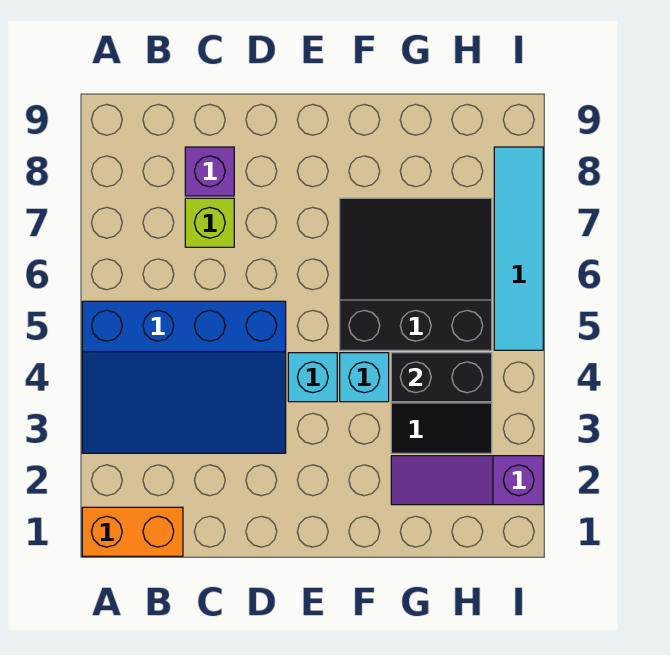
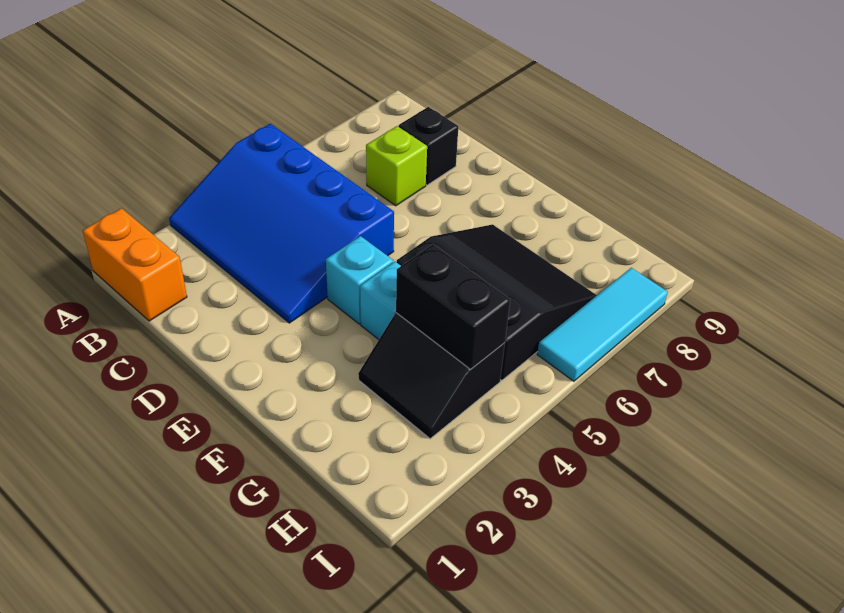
purple 1x1 brick [185,147,234,196] -> black 1x1 brick [398,107,458,185]
purple 1x3 slope [391,456,543,505] -> none
cyan 1x4 tile [494,147,543,350] -> cyan 1x3 tile [537,268,668,381]

